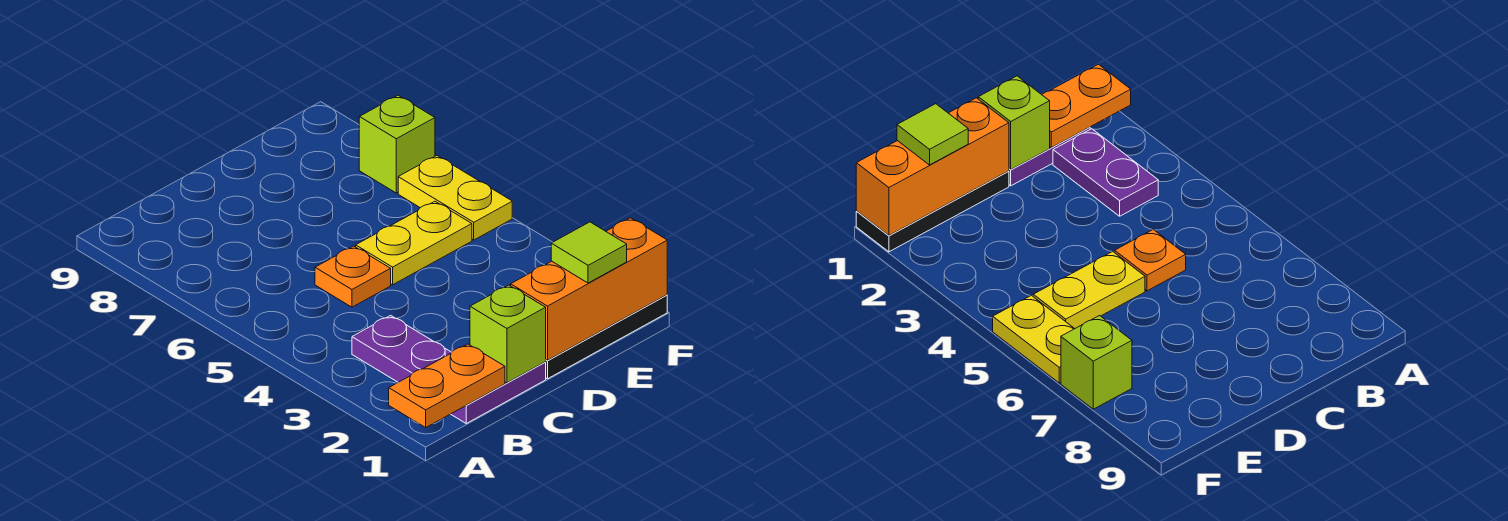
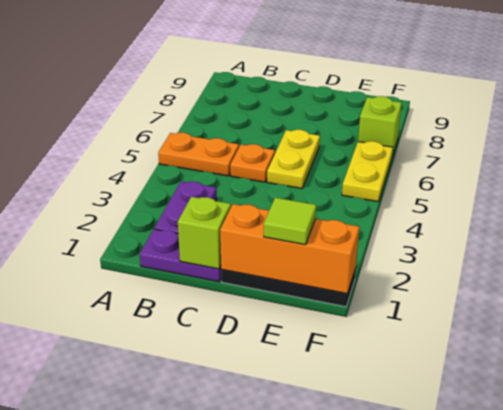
orange 1x2 plate [389,344,505,428] -> orange 1x2 plate moved to [158,133,239,176]
yellow 1x2 plate [356,201,472,285] -> yellow 1x2 plate turned to [267,130,320,189]

